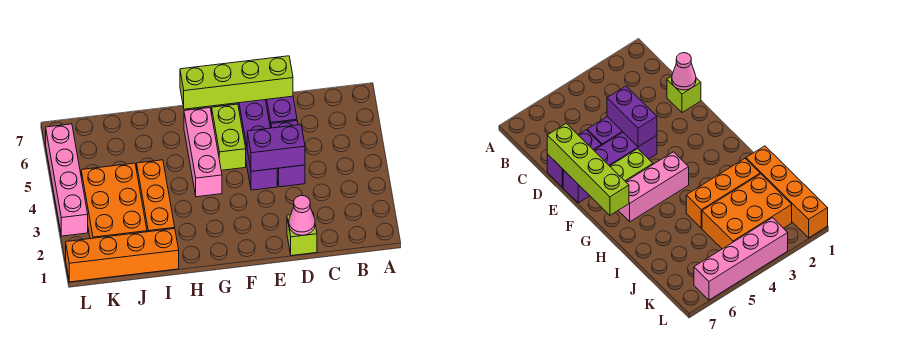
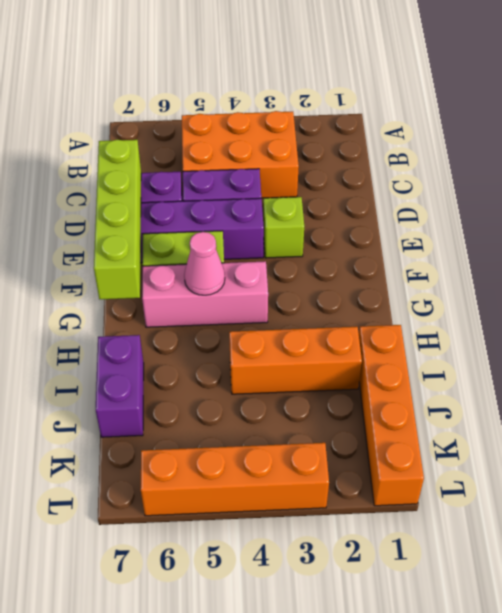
lime 1x1 brick [287,212,317,256] -> lime 1x1 brick moved to [263,197,304,258]
pink 1x1 cone [289,196,315,235] -> pink 1x1 cone moved to [184,232,225,295]
purple 1x2 brick [247,125,305,171] -> purple 1x2 brick moved to [96,335,144,437]
orange 2x3 brick [81,163,147,239] -> orange 2x3 brick moved to [182,111,299,198]
pink 1x4 brick [46,124,88,236] -> orange 1x4 brick [141,443,329,516]

